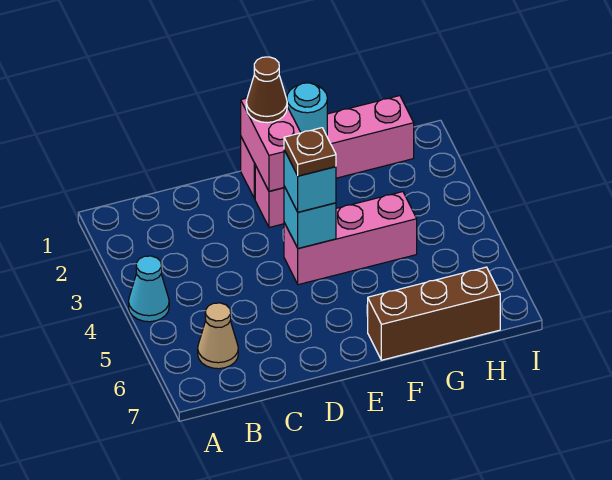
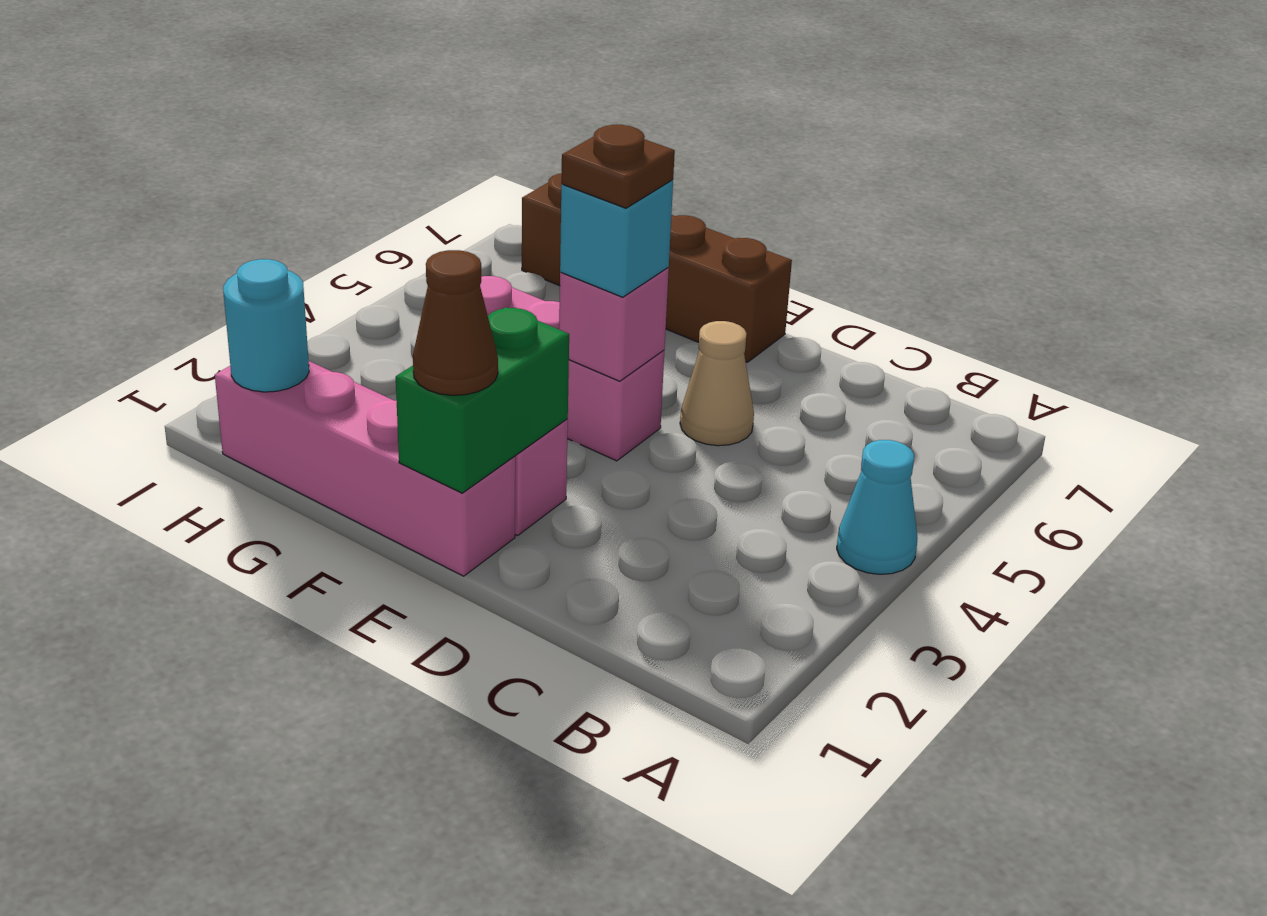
tan 1x1 cone [198,303,238,369] -> tan 1x1 cone moved to [680,321,754,446]
pink 1x2 brick [241,98,301,191] -> green 1x2 brick [396,307,569,493]
cyan 1x1 brick [284,186,336,248] -> pink 1x1 brick [559,268,669,381]
cyan 1x1 round brick [287,83,327,136] -> cyan 1x1 round brick moved to [223,259,309,392]
brown 1x3 brick [368,267,500,360] -> brown 1x4 brick [522,173,792,362]

